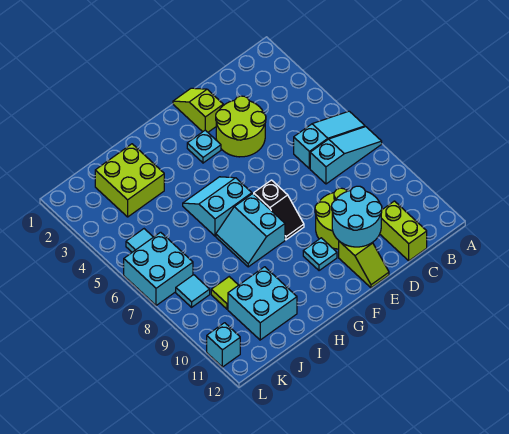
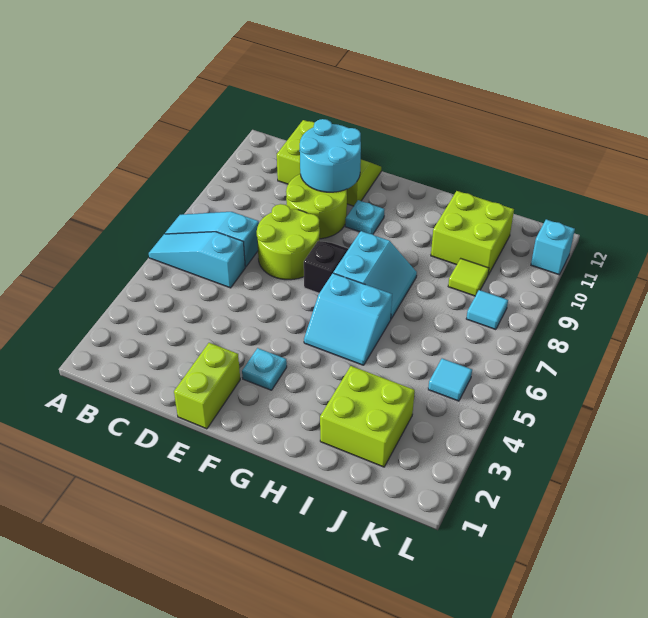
lime 2x2 round brick [216,96,266,157] -> lime 2x2 round brick moved to [257,204,320,280]
lime 1x2 slope [173,88,223,132] -> lime 1x2 brick [174,343,240,429]
cyan 2x2 brick [228,267,297,340] -> lime 2x2 brick [431,191,514,275]
cyan 2x2 brick [124,232,193,306] -> none

